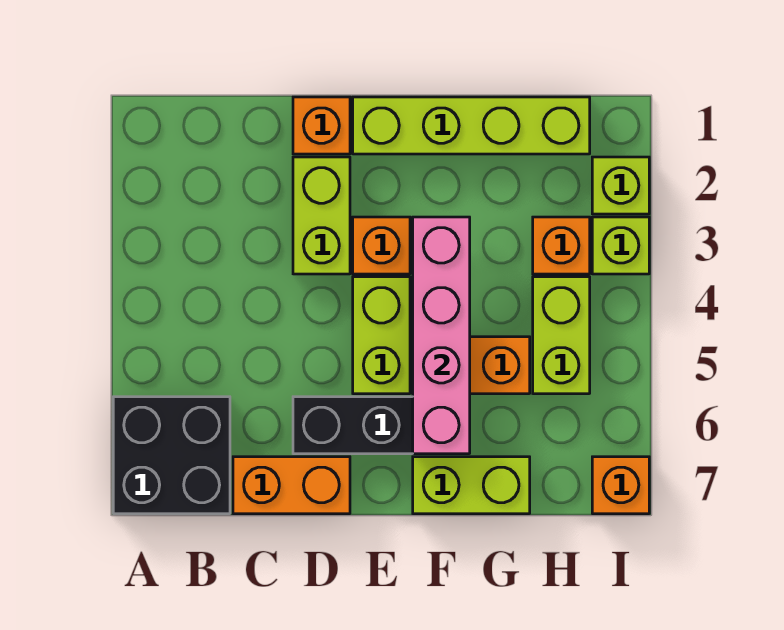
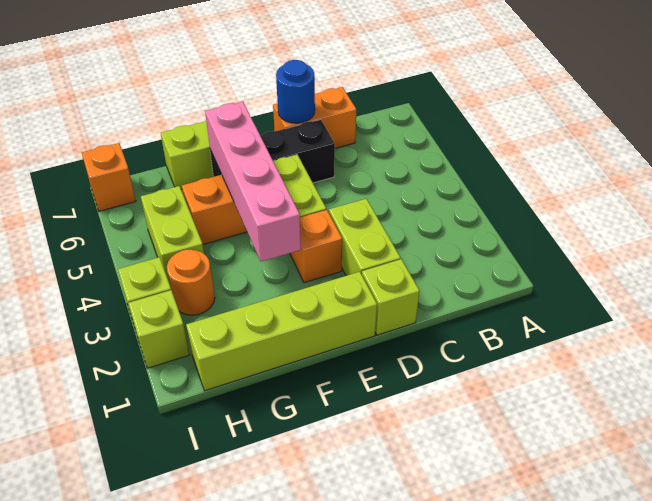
black 2x2 brick [113,397,230,514] -> none
orange 1x1 brick [293,97,350,154] -> lime 1x1 brick [362,259,419,335]
none -> blue 1x1 round brick [276,60,315,123]
orange 1x1 brick [533,217,590,274] -> orange 1x1 round brick [167,249,215,315]

